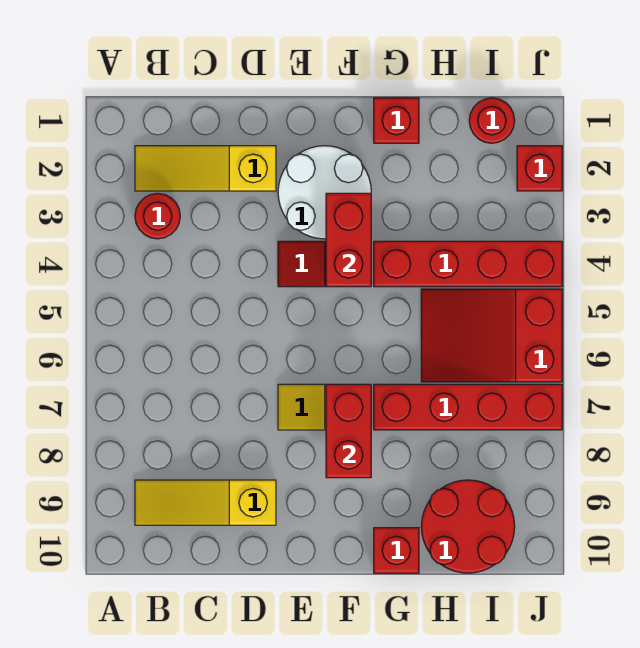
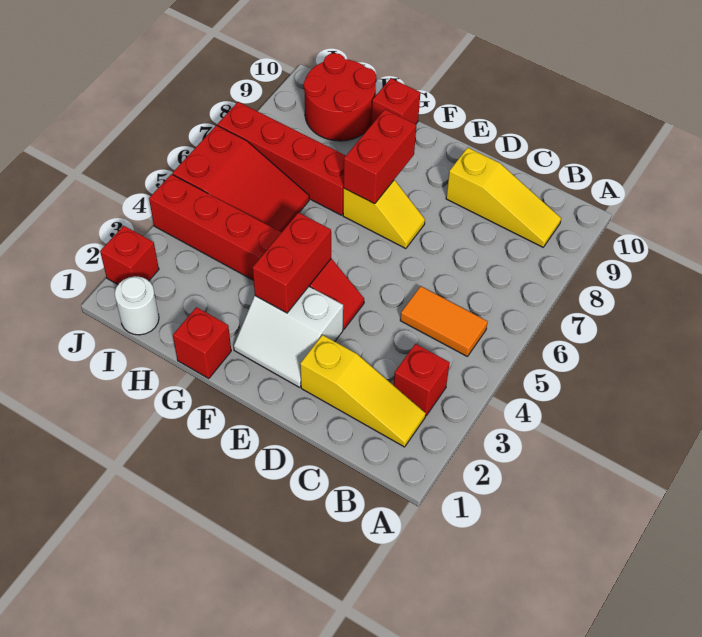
red 1x1 round brick [135,193,180,239] -> red 1x1 brick [394,344,450,416]
none -> orange 1x2 tile [400,286,488,356]
white 2x2 round brick [278,146,371,239] -> white 2x2 slope [234,287,343,387]
red 1x1 round brick [469,98,515,143] -> white 1x1 round brick [115,276,159,335]

